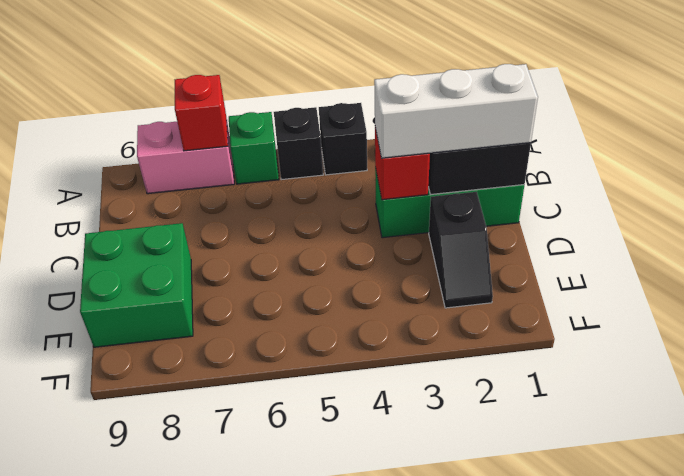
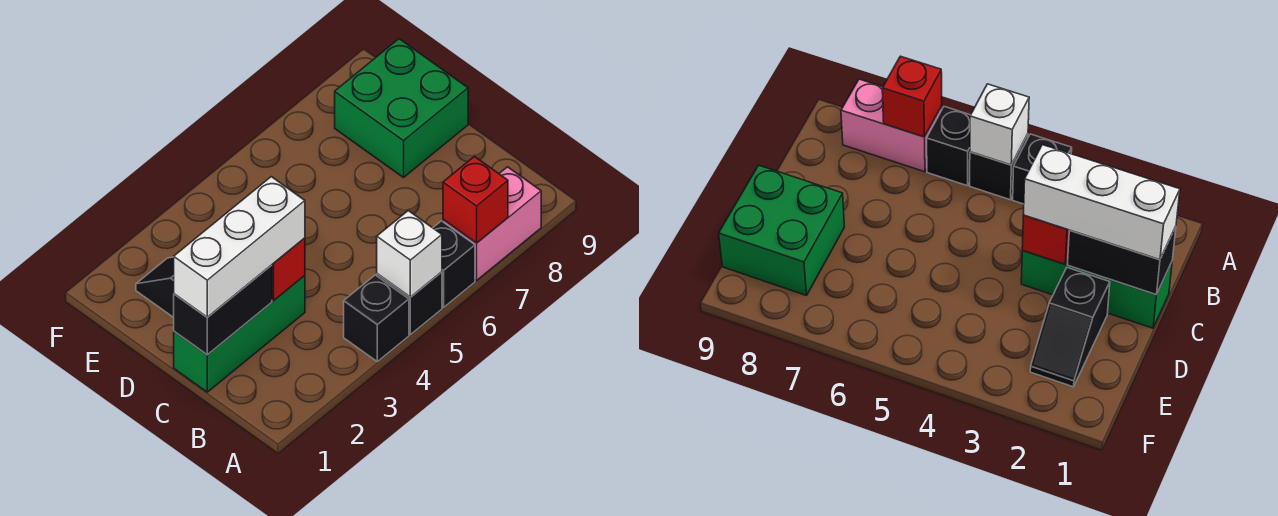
none -> white 1x1 brick [377,211,442,297]
green 1x1 brick [229,112,279,184] -> black 1x1 brick [433,221,475,307]

